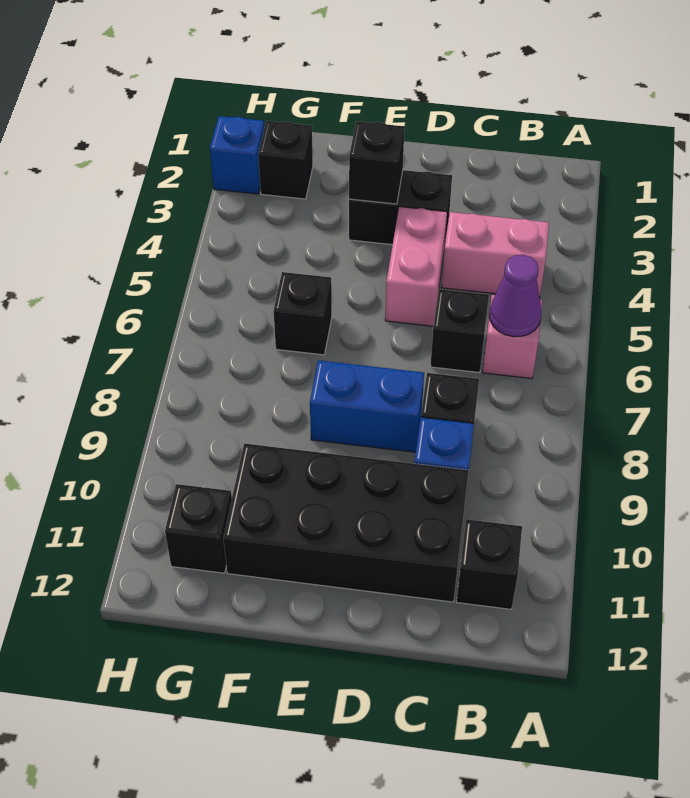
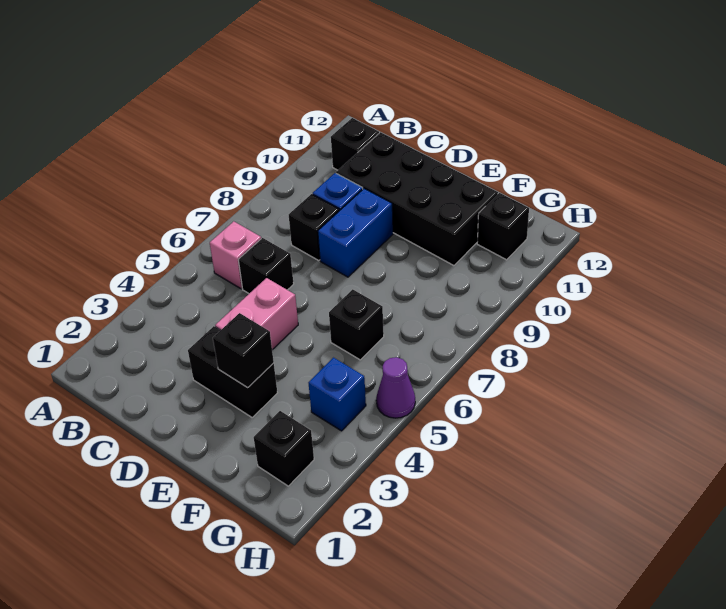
pink 1x2 brick [441,212,549,297] -> none
purple 1x1 cone [489,255,542,337] -> purple 1x1 cone moved to [376,357,415,418]
blue 1x2 brick [310,360,424,452] -> blue 1x2 brick turned to [318,188,393,277]
blue 1x1 brick [210,116,264,194] -> blue 1x1 brick moved to [309,358,366,431]

